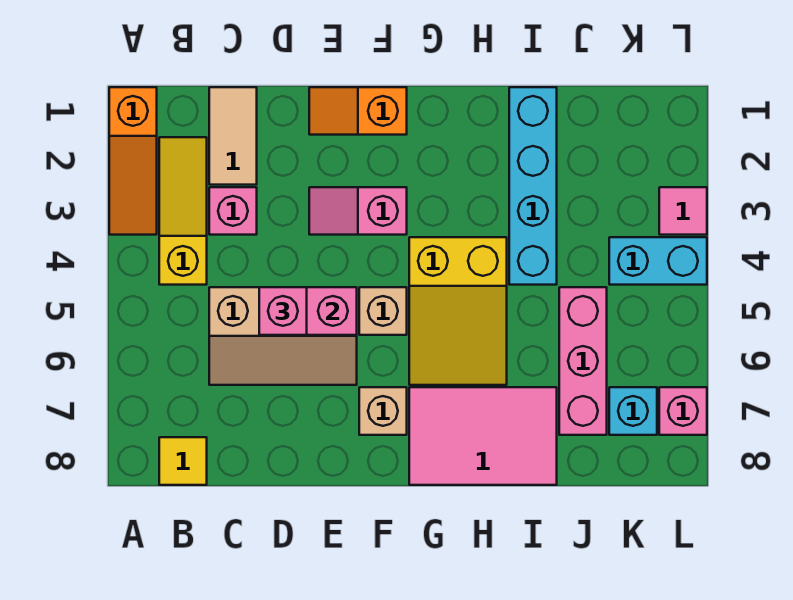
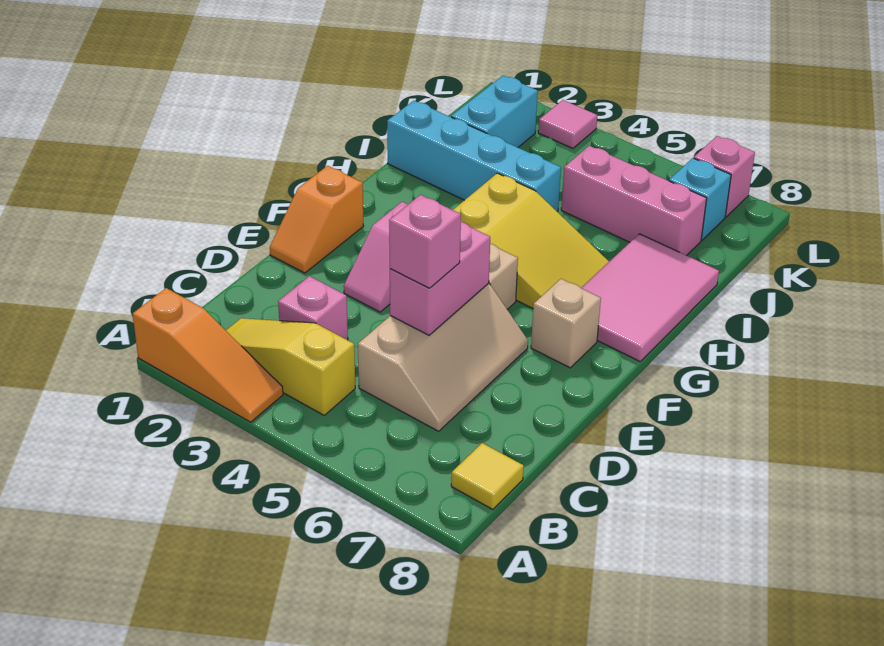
tan 1x2 tile [209,87,257,185] -> none
cyan 1x2 brick [609,237,707,285] -> cyan 1x2 brick moved to [451,76,538,147]

